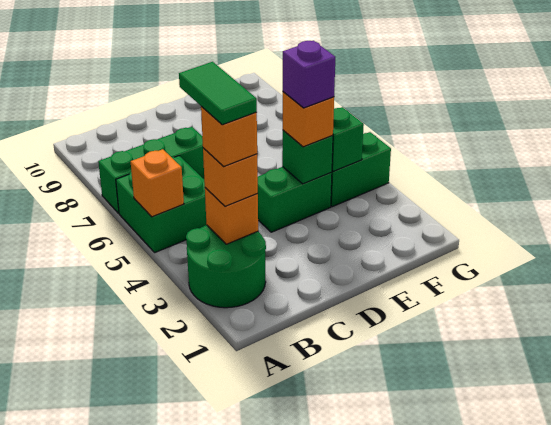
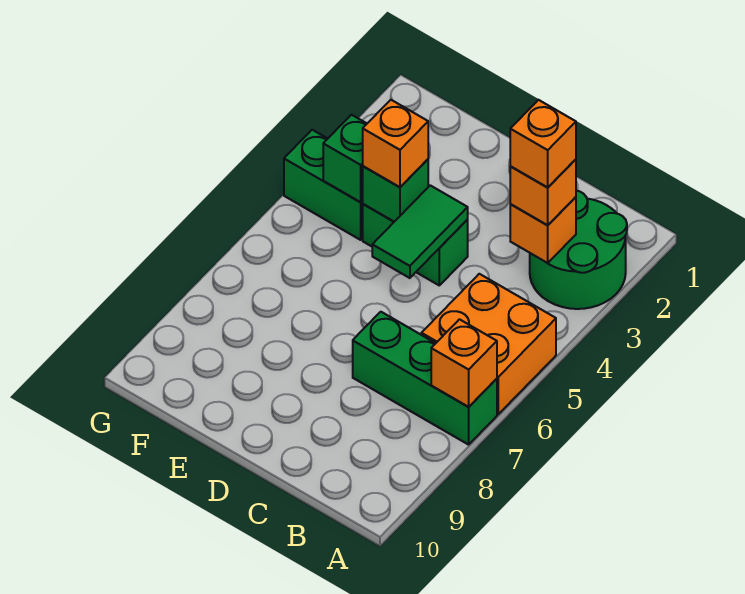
green 2x2 brick [116,156,206,252] -> orange 2x2 brick [421,274,556,414]
orange 1x1 brick [131,149,184,217] -> orange 1x1 brick moved to [431,319,497,407]
green 1x2 tile [179,62,257,125] -> green 1x2 tile moved to [372,185,468,278]
purple 1x1 brick [283,41,335,108] -> none

